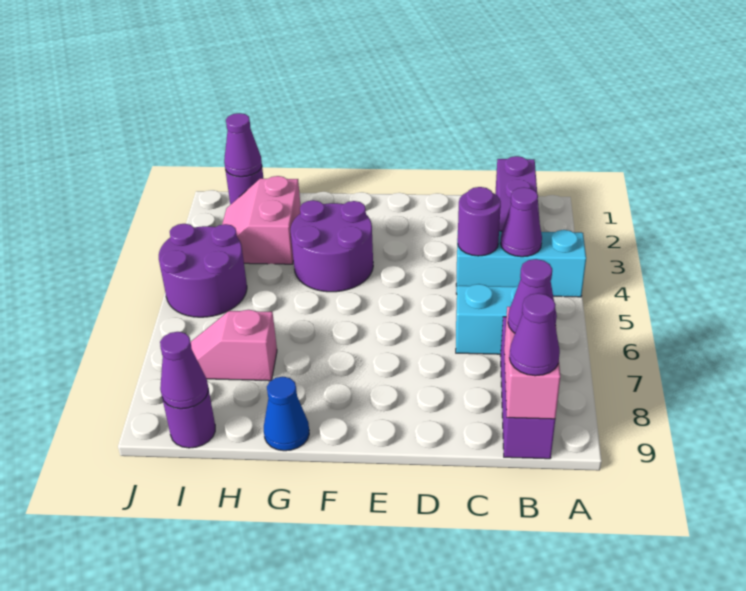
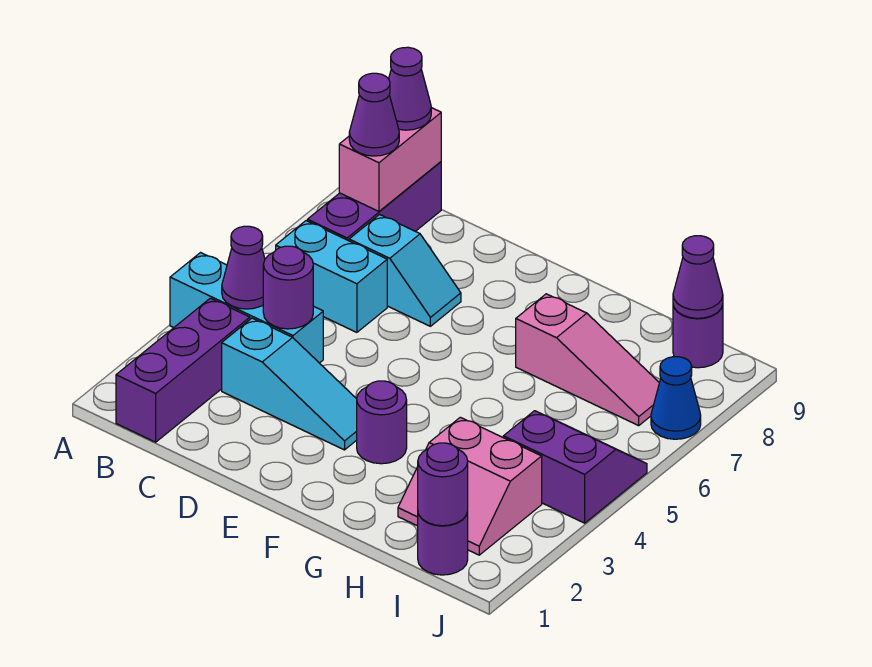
none -> cyan 1x3 slope [222,318,357,450]
none -> cyan 1x2 slope [349,215,461,326]
purple 2x2 round brick [291,200,373,292] -> purple 1x1 round brick [357,381,407,464]
blue 1x1 cone [264,377,309,451] -> blue 1x1 cone moved to [651,357,701,439]
pink 2x2 slope [222,176,301,264] -> pink 2x2 slope turned to [398,417,542,555]
pink 1x2 slope [191,310,277,381] -> pink 1x3 slope [516,294,659,426]
purple 1x1 cone [224,113,262,177] -> purple 1x1 round brick [418,443,468,526]
purple 2x2 round brick [159,224,247,317] -> purple 2x2 slope [503,411,647,523]

